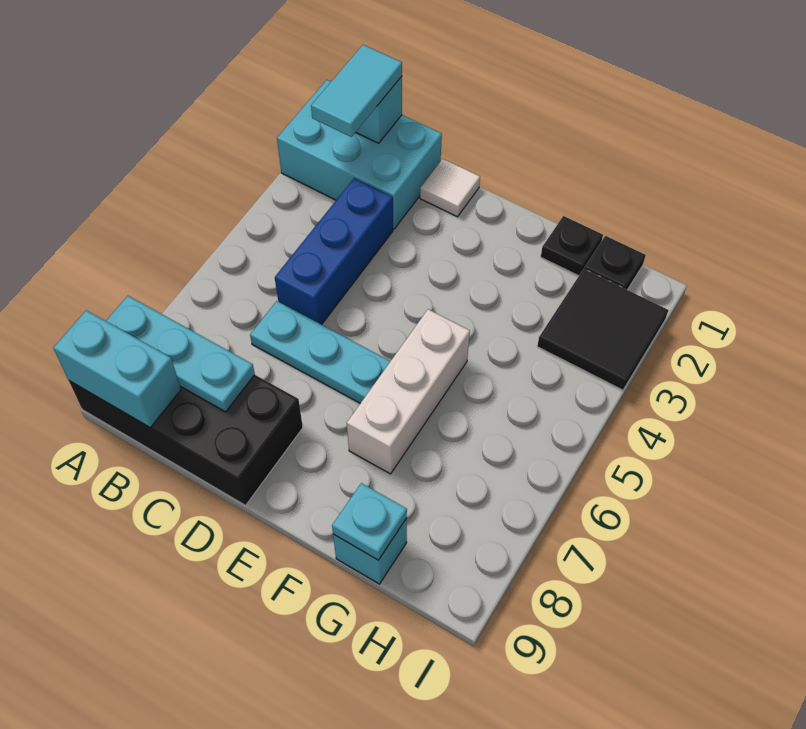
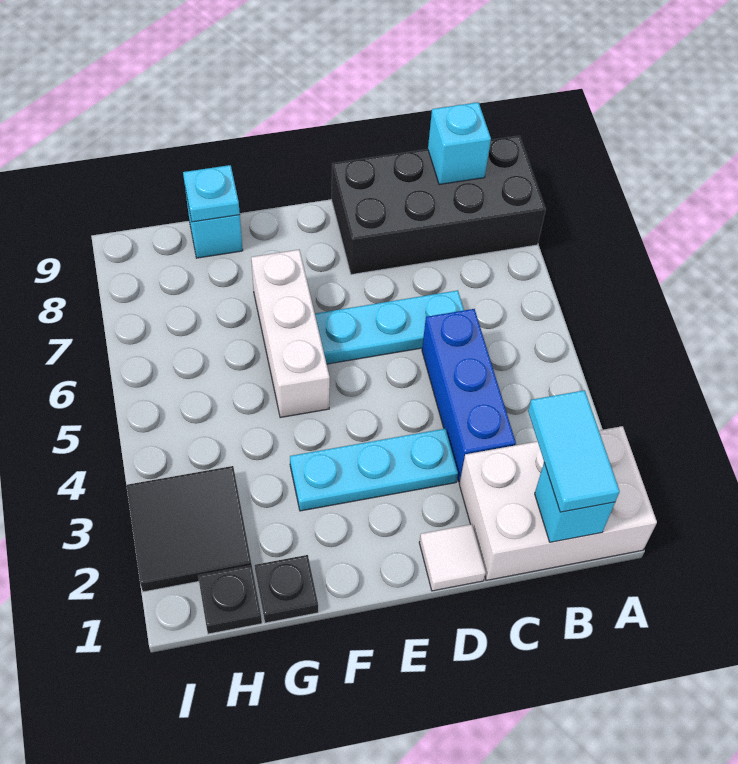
cyan 2x3 brick [277,80,442,229] -> white 2x3 brick [459,426,657,580]
cyan 1x3 plate [106,296,255,412] -> cyan 1x3 plate moved to [290,429,458,511]
cyan 1x2 brick [53,310,181,428] -> cyan 1x1 brick [428,102,491,185]

